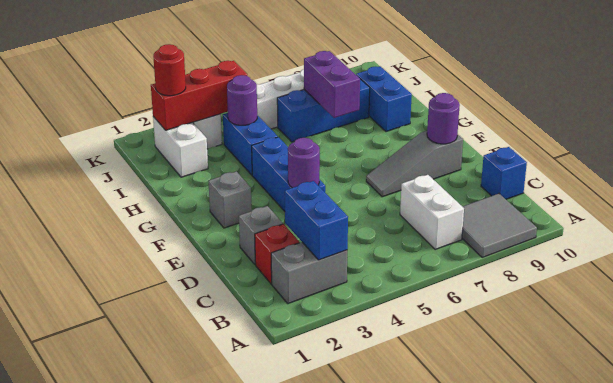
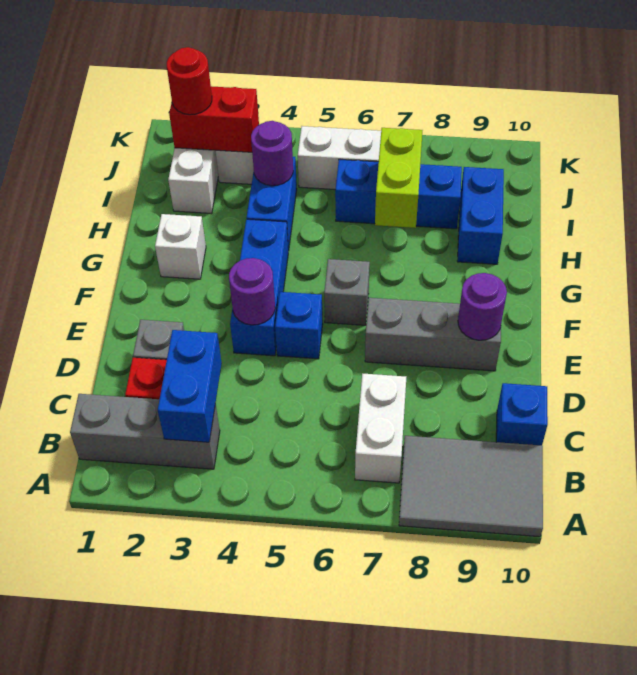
grey 2x2 tile [462,194,537,257] -> grey 2x3 tile [399,436,543,537]
grey 1x2 brick [271,242,347,304] -> grey 1x3 brick [70,394,220,469]
none -> blue 1x1 brick [275,292,323,359]
grey 1x3 slope [366,131,463,197] -> grey 1x3 brick [365,298,501,371]
grey 1x1 brick [209,171,252,228] -> grey 1x1 brick moved to [324,259,370,325]
none -> white 1x1 brick [155,214,206,279]
purple 1x2 brick [304,51,360,118] -> lime 1x2 brick [375,128,423,228]
red 1x3 brick [151,61,247,130] -> red 1x2 brick [169,86,259,152]

